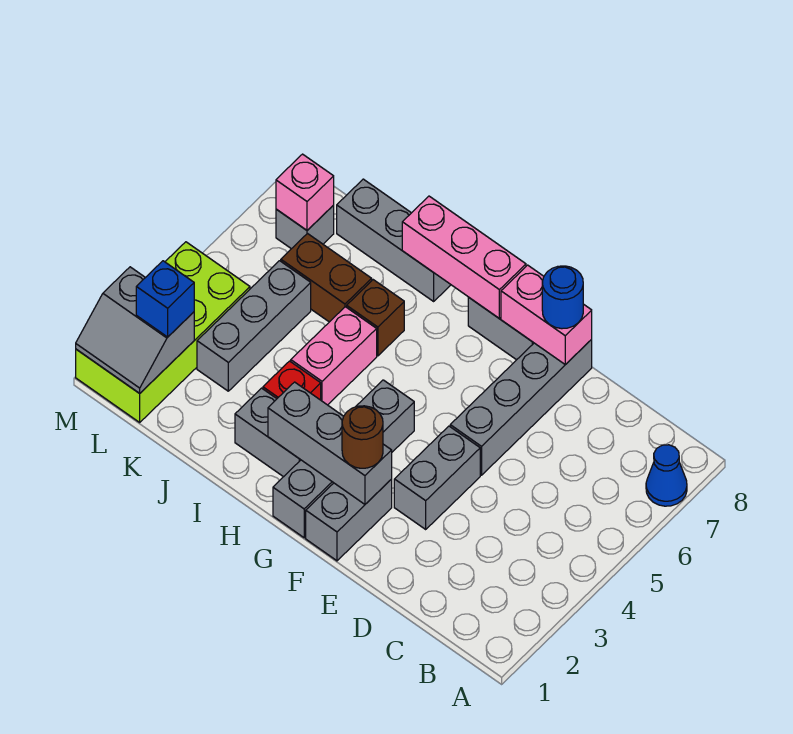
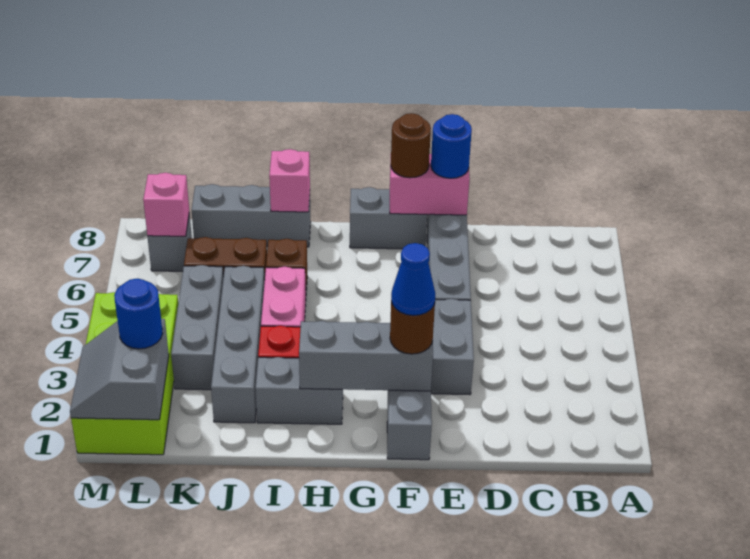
blue 1x1 cone [646,445,687,506] -> blue 1x1 cone moved to [391,243,435,316]
none -> brown 1x1 round brick [391,113,431,178]
grey 1x4 brick [273,380,414,538] -> grey 1x4 brick moved to [211,266,265,423]
pink 1x3 brick [402,196,526,318] -> pink 1x1 brick [269,149,310,212]
grey 2x2 slope [76,267,194,393] -> grey 2x2 slope turned to [70,319,169,420]
blue 1x1 brick [136,261,194,337] -> blue 1x1 round brick [114,279,163,349]

